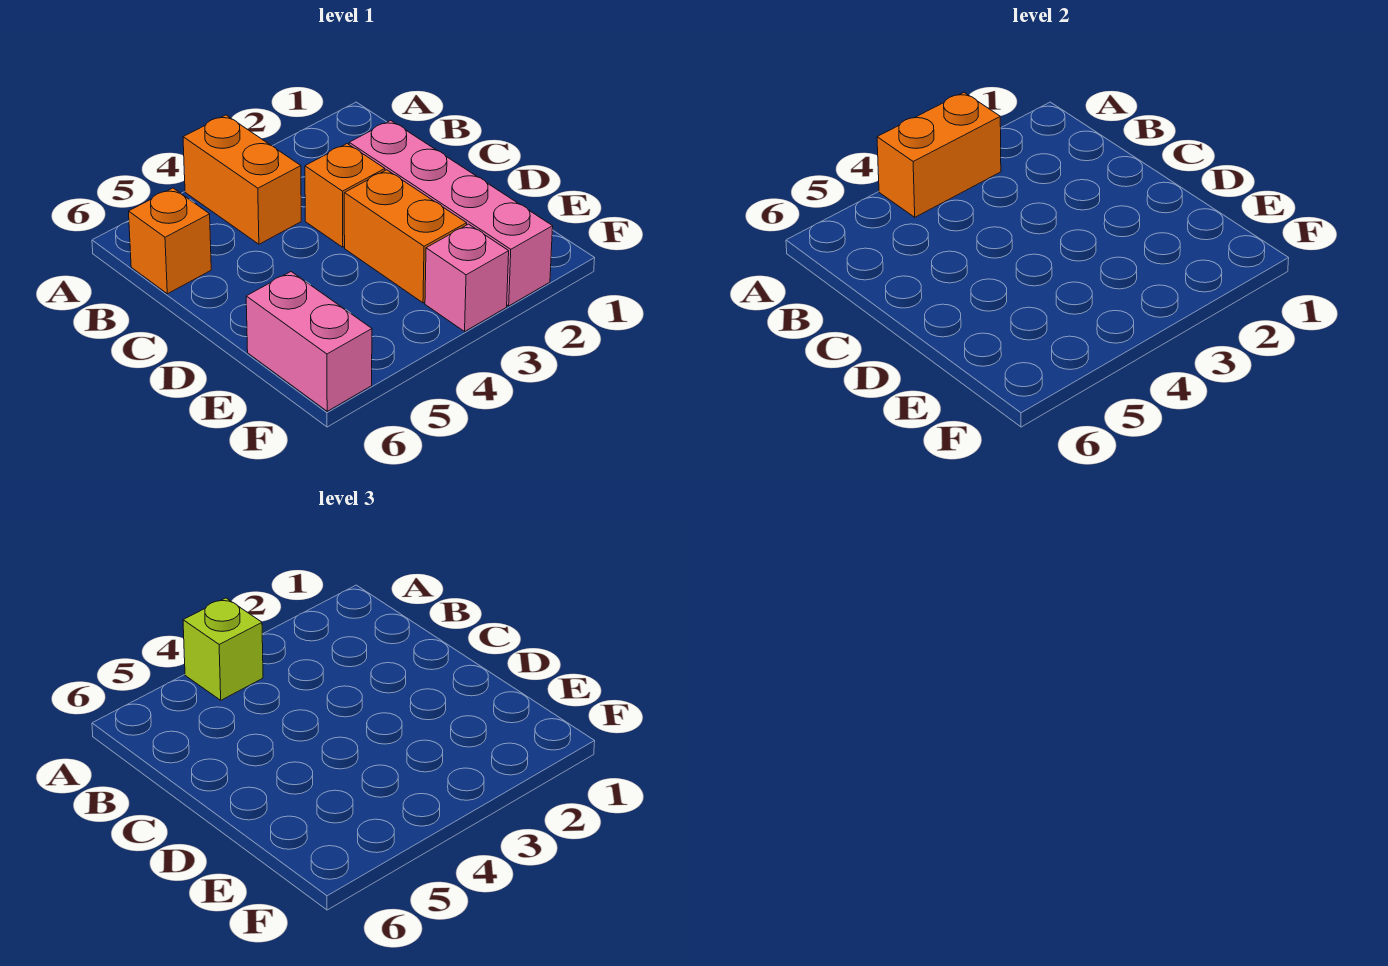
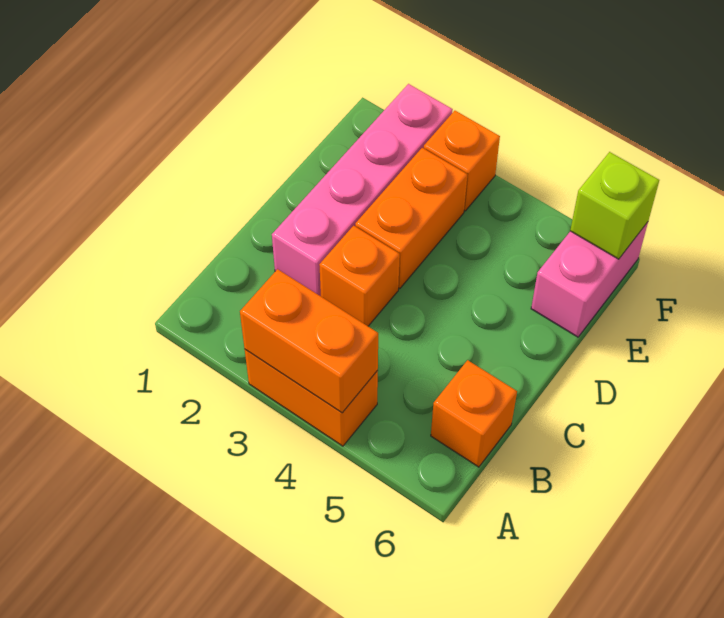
orange 1x2 brick [183,115,301,244] -> orange 1x2 brick turned to [245,350,378,446]
lime 1x1 brick [183,598,263,700] -> lime 1x1 brick moved to [570,152,659,259]
pink 1x1 brick [425,224,509,331] -> orange 1x1 brick [424,111,500,211]

